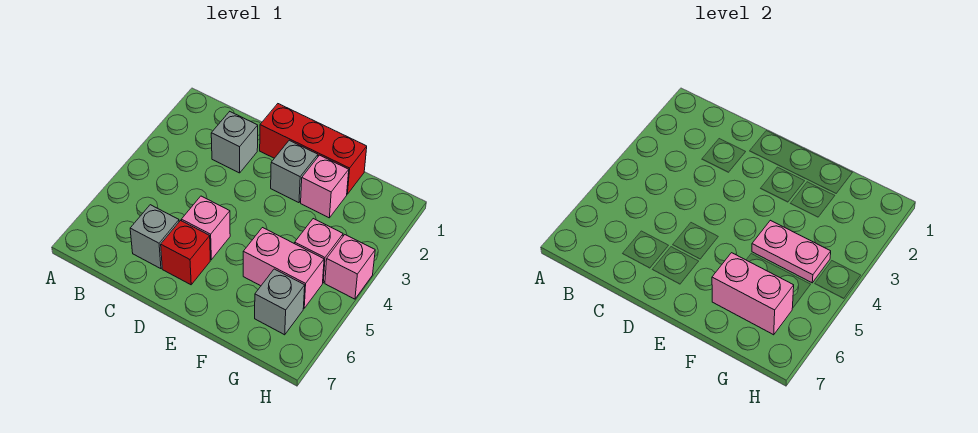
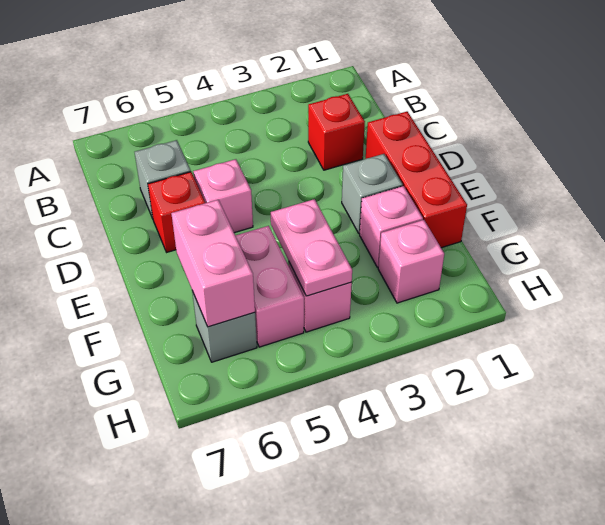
grey 1x1 brick [211,112,258,173] -> red 1x1 brick [308,94,365,170]
pink 1x1 brick [325,235,375,299] -> pink 1x1 brick moved to [378,220,444,303]

